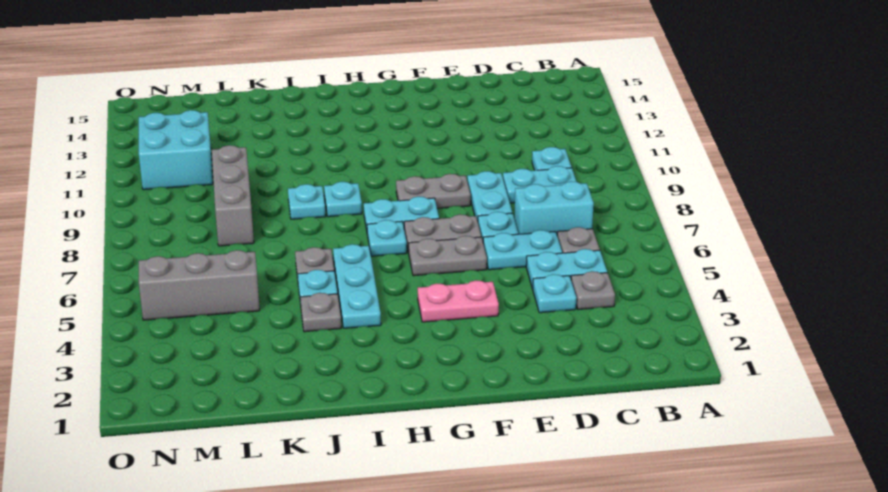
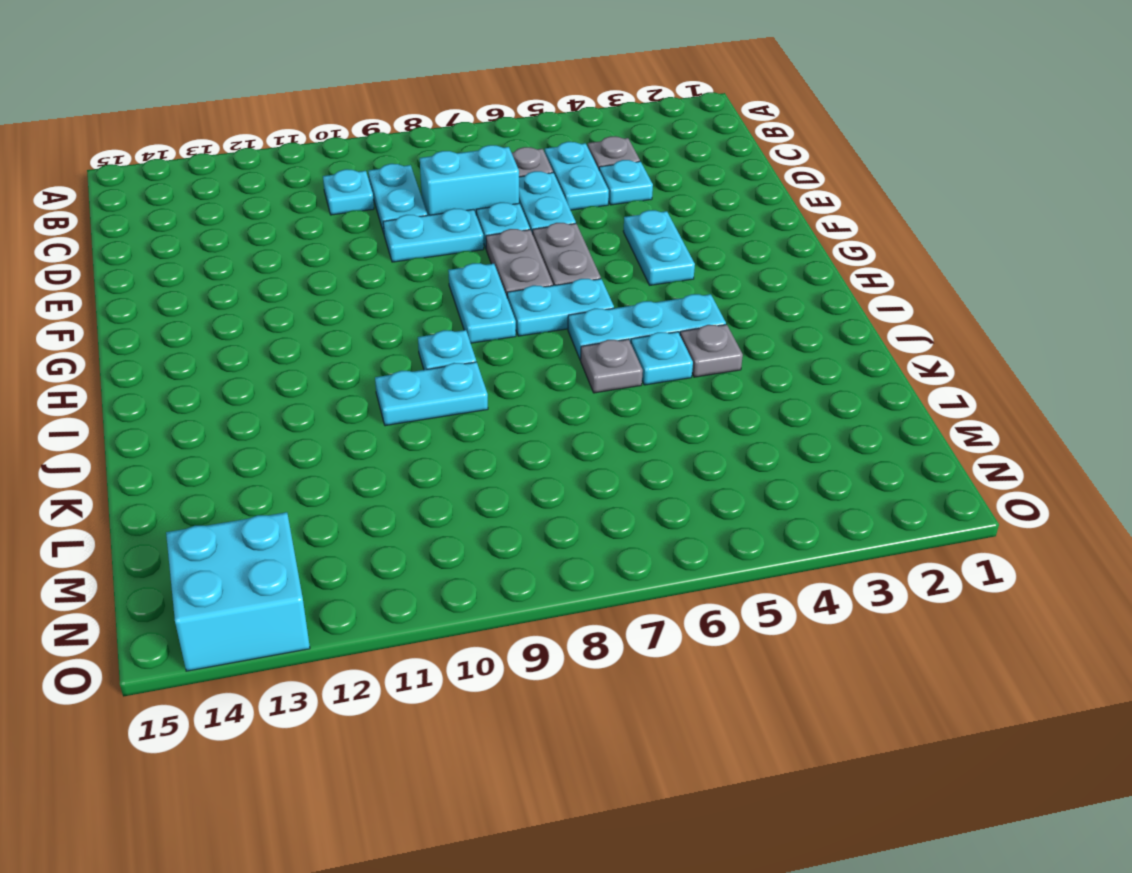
cyan 1x2 brick [514,181,594,234] -> cyan 1x2 brick turned to [420,145,519,215]
pink 1x2 plate [418,280,499,322] -> cyan 1x2 plate [623,210,695,285]
grey 1x2 plate [396,174,471,209] -> none
cyan 1x1 plate [367,220,407,256] -> cyan 1x2 plate [507,279,614,336]
cyan 1x1 plate [288,184,326,219] -> cyan 1x2 plate [375,362,488,426]
grey 1x3 brick [139,250,260,320] -> none
grey 1x3 brick [212,145,254,246] -> none
cyan 2x2 brick [139,110,213,190] -> cyan 2x2 brick moved to [166,512,310,671]

